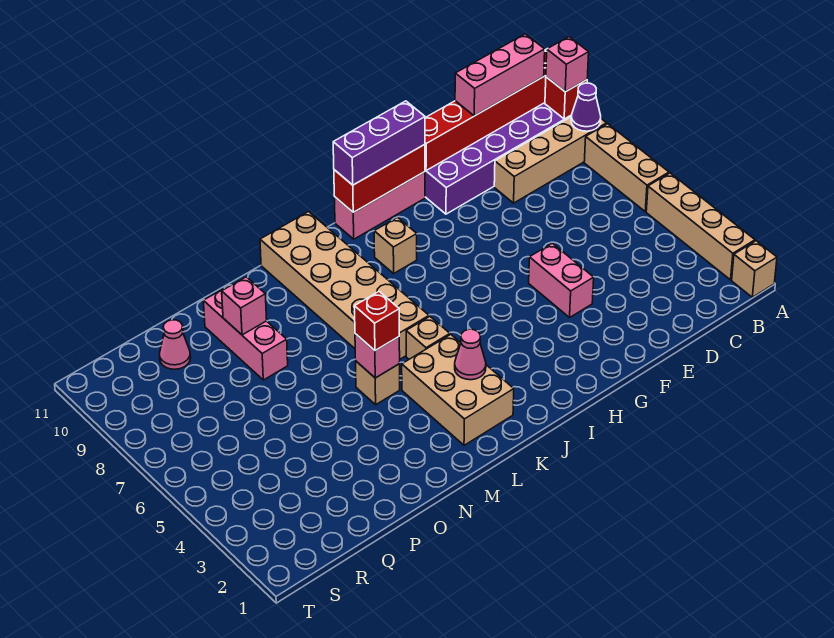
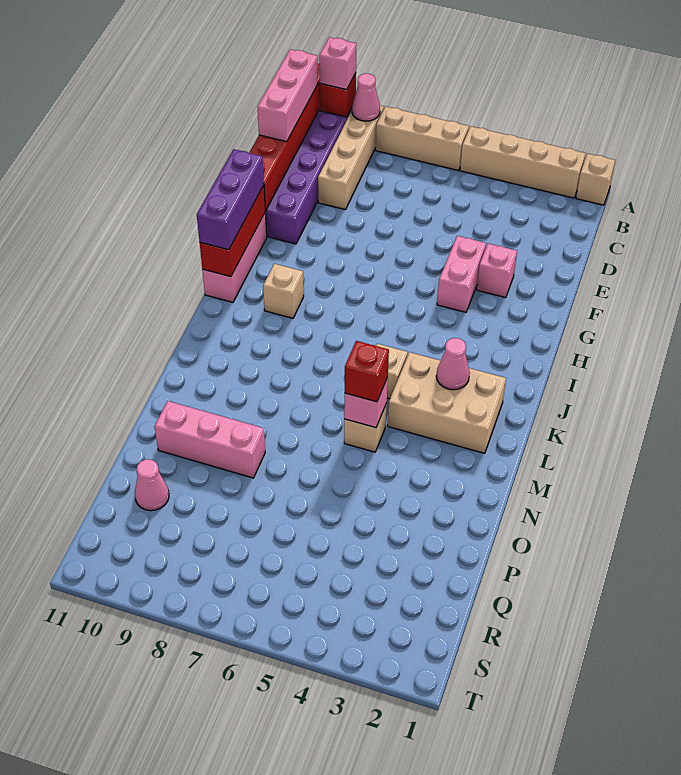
purple 1x1 cone [571,83,601,131] -> pink 1x1 cone [352,73,380,121]
pink 1x2 brick [529,243,594,317] -> pink 1x2 brick turned to [437,236,486,312]
tan 2x6 brick [260,212,429,359] -> none
pink 1x1 brick [222,277,267,335] -> pink 1x1 brick moved to [477,244,517,298]

